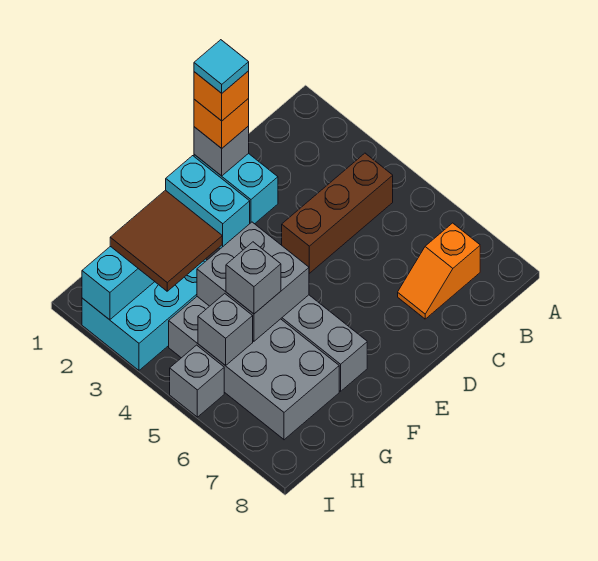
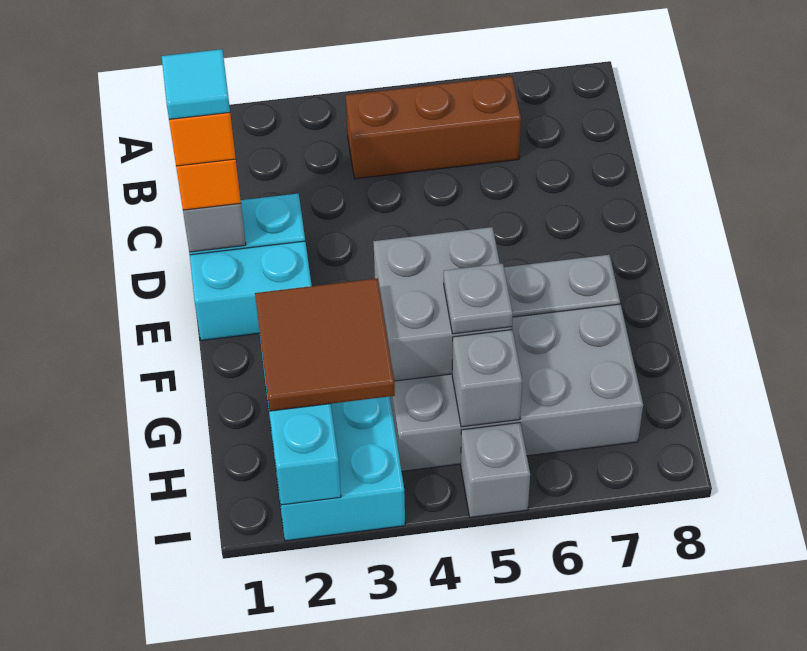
brown 1x3 brick [282,153,393,273] -> brown 1x3 brick turned to [346,76,521,179]
orange 1x2 slope [398,223,480,319] -> none
grey 1x1 brick [226,242,281,314] -> grey 1x1 plate [444,264,513,334]

